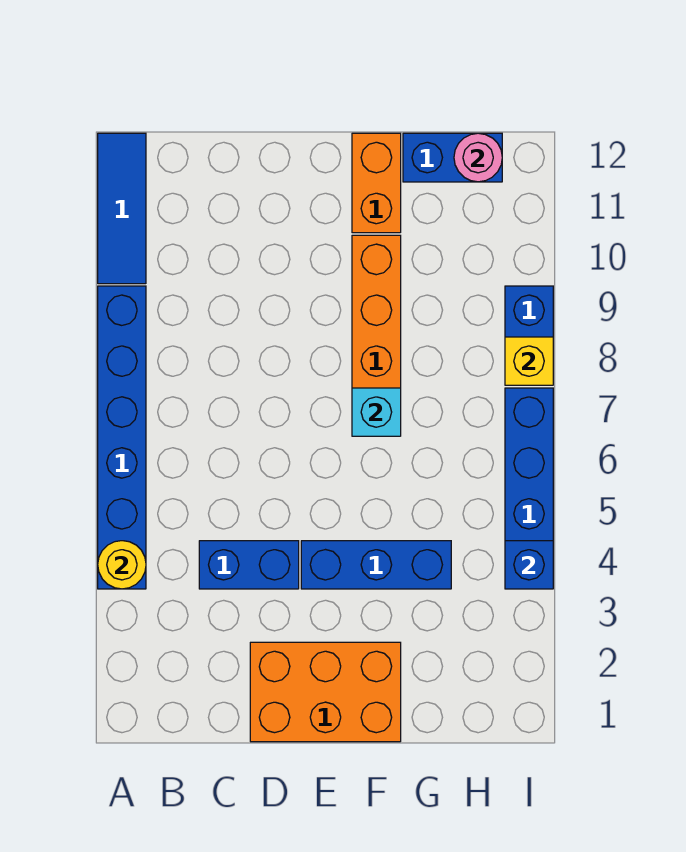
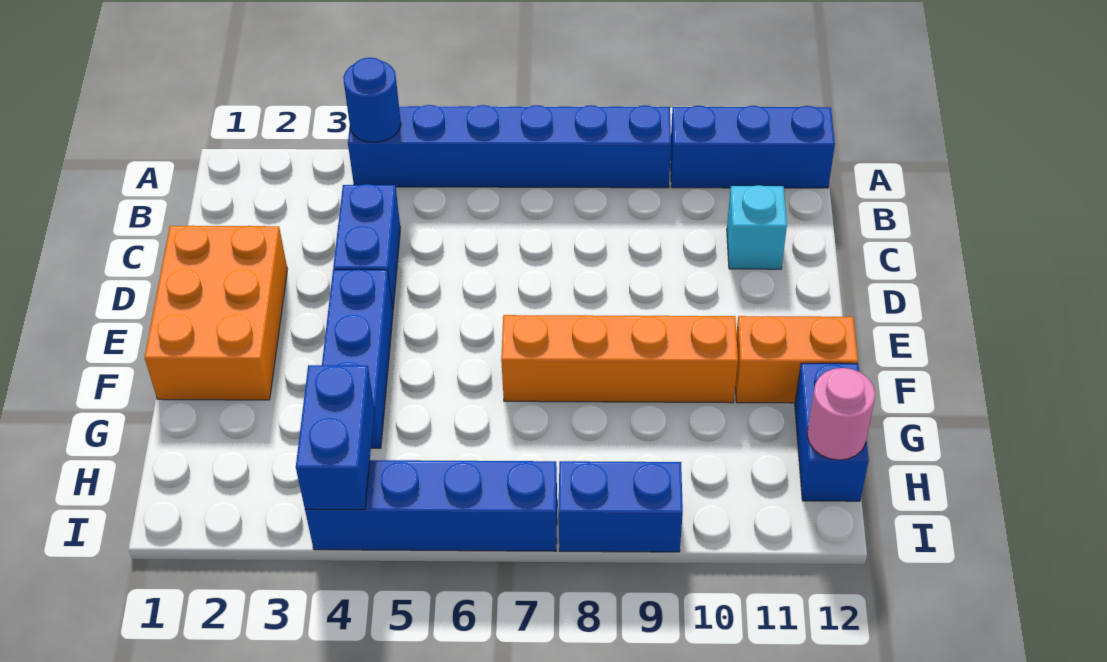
yellow 1x1 round brick [98,541,146,589] -> blue 1x1 round brick [343,58,401,143]
blue 1x3 tile [98,133,146,284] -> blue 1x3 brick [670,106,835,188]
cyan 1x1 brick [352,388,401,436] -> cyan 1x1 brick moved to [727,185,787,269]
blue 1x1 brick [505,541,553,589] -> blue 1x2 brick [296,365,374,510]
yellow 1x1 brick [505,337,553,385] -> none

